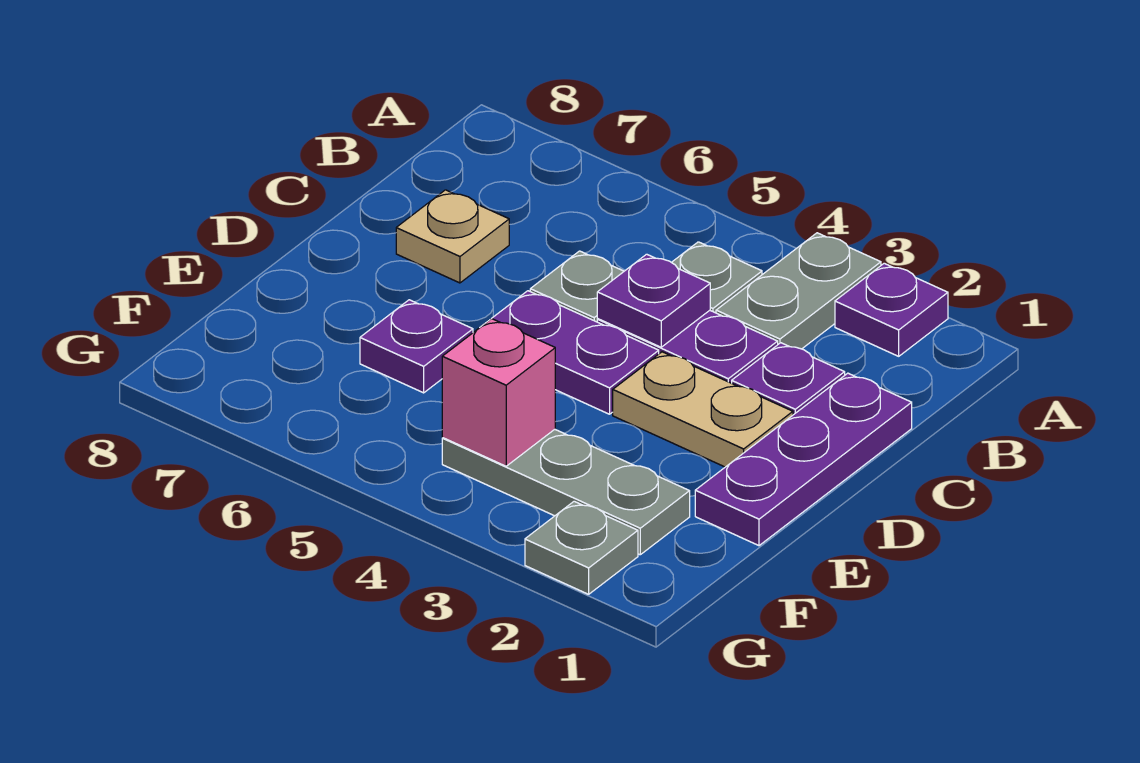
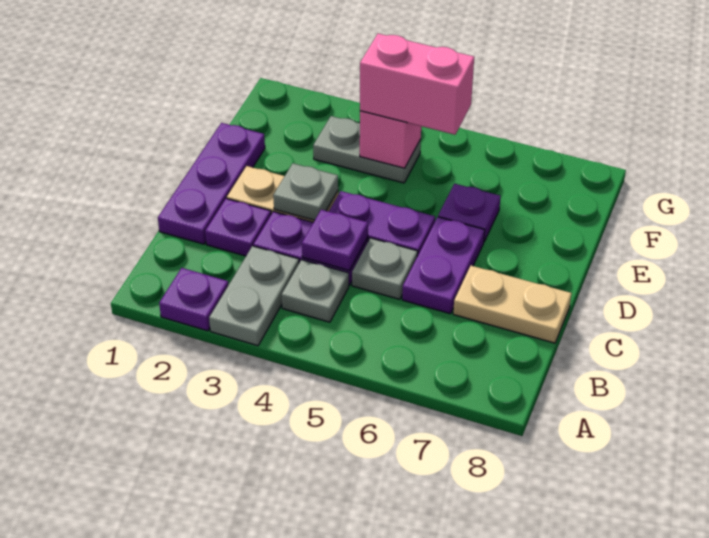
none -> purple 1x2 plate [402,217,485,314]
tan 1x1 plate [396,190,509,283] -> tan 1x2 plate [453,266,572,343]
grey 1x3 plate [442,429,690,555] -> grey 1x2 plate [313,116,421,183]
none -> pink 1x2 brick [360,34,474,135]
grey 1x1 plate [525,501,638,594] -> grey 1x1 plate moved to [273,163,338,220]

